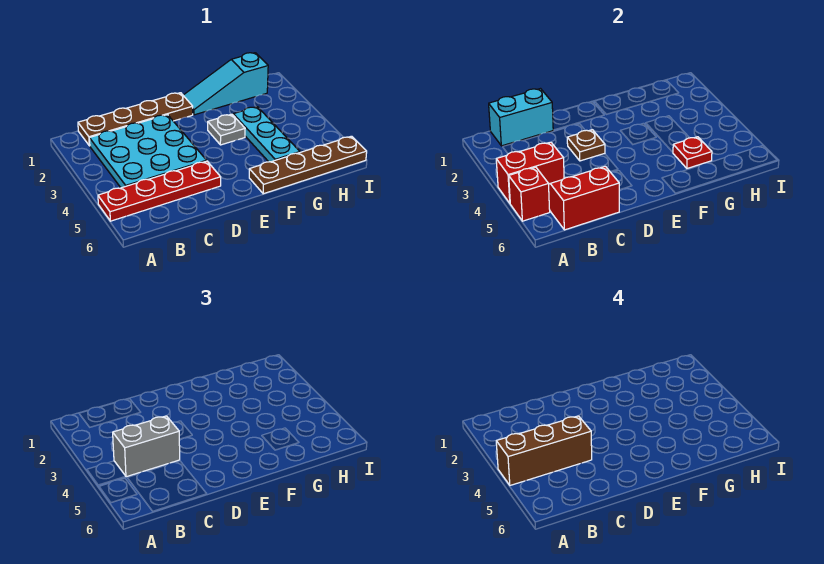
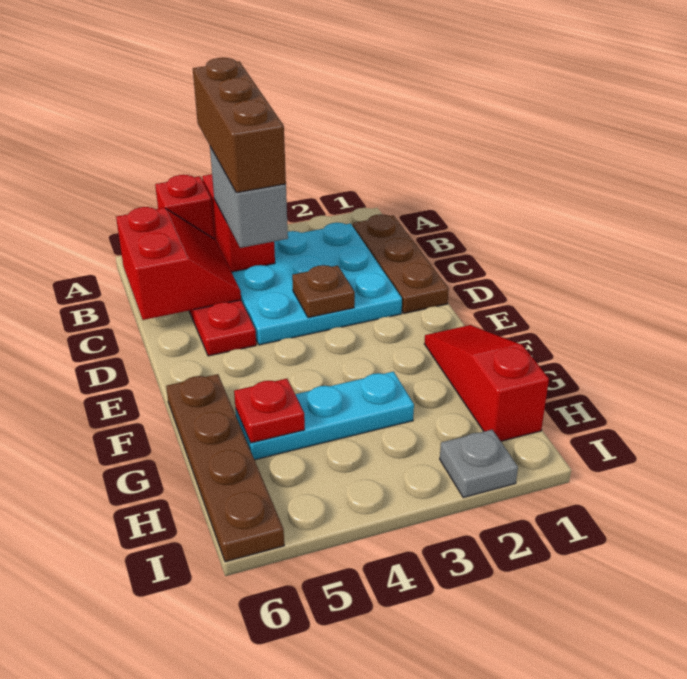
brown 1x4 plate [78,93,193,146] -> brown 1x3 plate [353,214,449,313]
cyan 1x2 brick [489,89,553,146] -> none
cyan 1x3 slope [183,53,268,115] -> red 1x3 slope [424,325,549,441]
grey 1x1 plate [208,114,245,145] -> grey 1x1 plate moved to [440,430,518,498]

